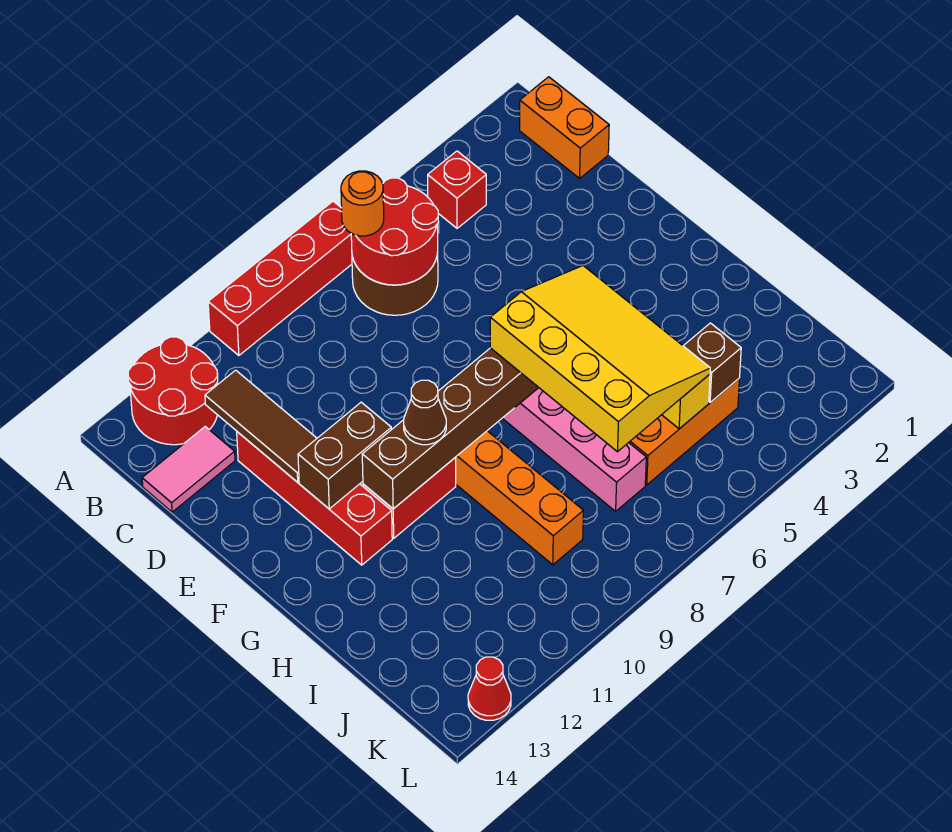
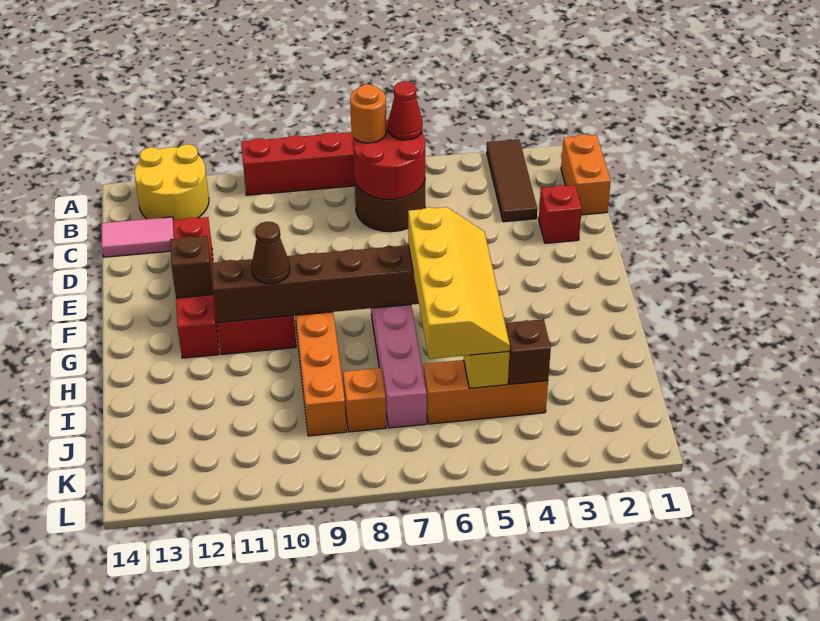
red 2x2 round brick [128,337,218,445] -> yellow 2x2 round brick [134,144,209,220]
red 1x1 brick [428,151,486,228] -> red 1x1 brick moved to [539,185,582,243]
brown 1x3 tile [205,370,317,482] -> brown 1x3 tile moved to [487,139,537,222]
brown 1x2 brick [298,402,391,509] -> brown 1x1 brick [170,236,213,298]
yellow 3x4 slope [490,266,710,452] -> yellow 2x4 slope [408,207,510,359]
none -> orange 1x1 brick [343,368,386,432]
red 1x1 cone [468,657,511,720] -> red 1x1 cone moved to [388,81,423,140]

